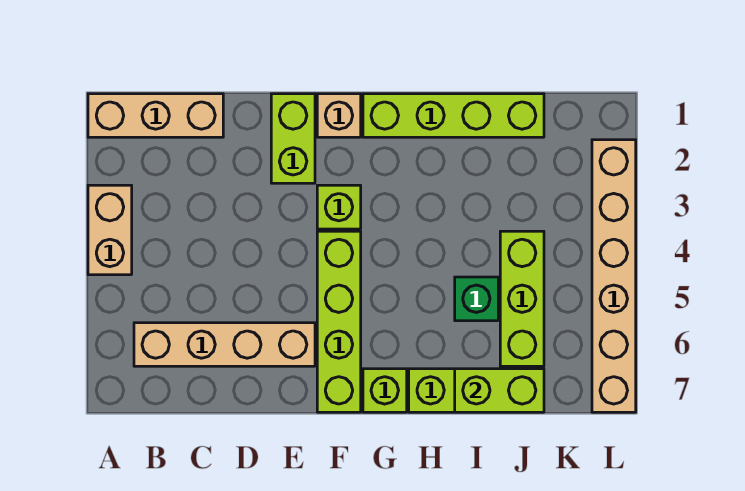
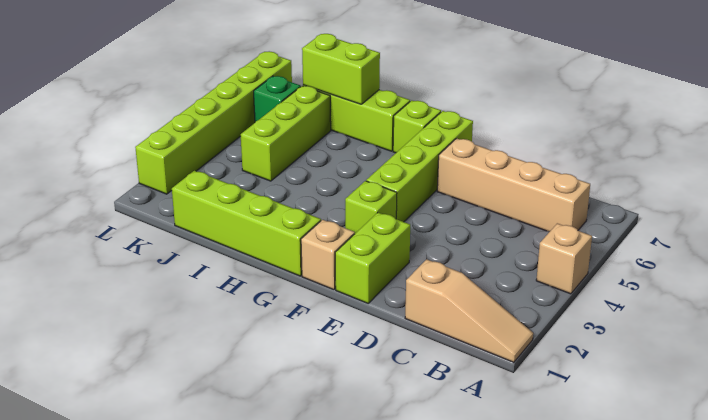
tan 1x3 brick [88,94,223,137] -> tan 1x3 slope [405,259,533,362]
tan 1x2 brick [88,185,132,275] -> tan 1x1 brick [536,223,592,294]
green 1x1 brick [455,277,498,321] -> green 1x1 brick moved to [254,76,301,122]
tan 1x6 brick [592,140,636,412] -> lime 1x6 brick [135,51,292,194]

